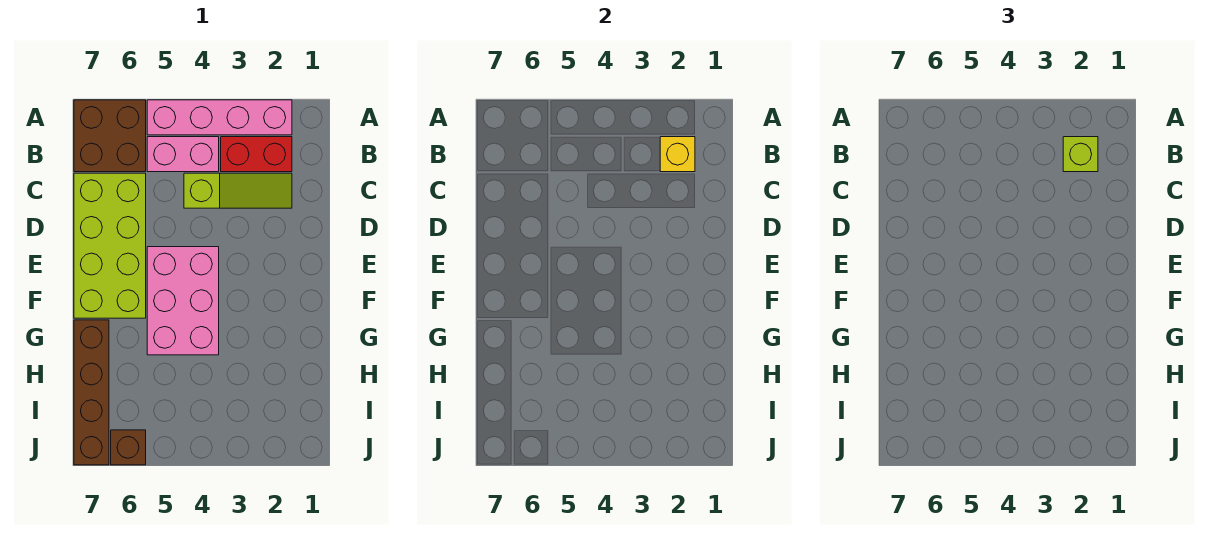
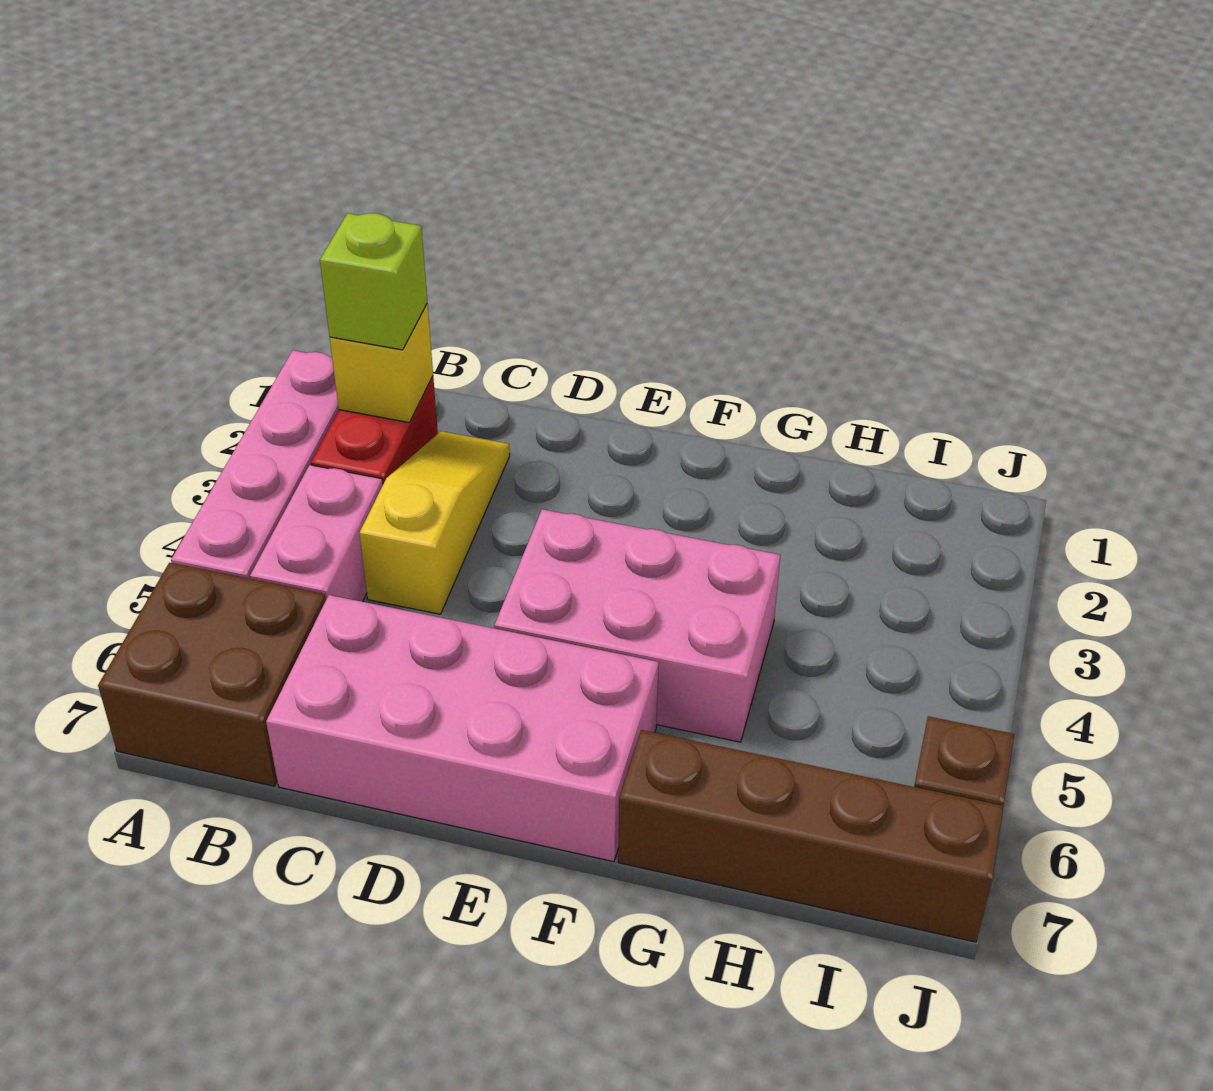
lime 1x3 slope [184,173,292,208] -> yellow 1x3 slope [359,431,510,614]
lime 2x4 brick [74,173,146,318] -> pink 2x4 brick [266,595,659,862]

